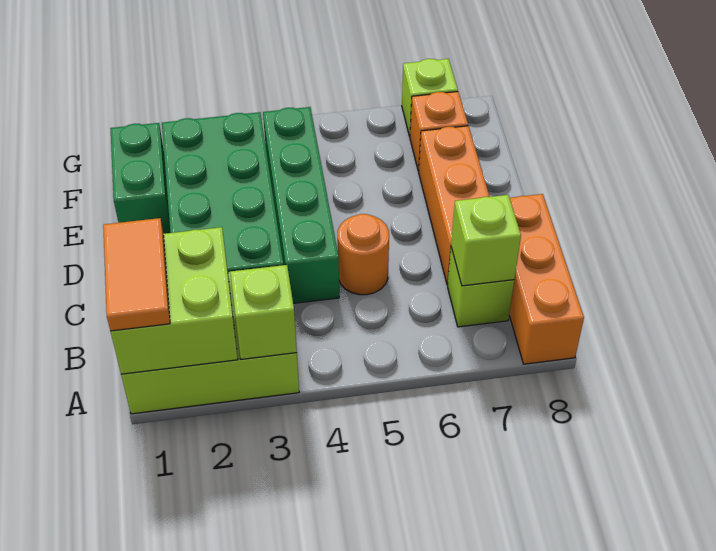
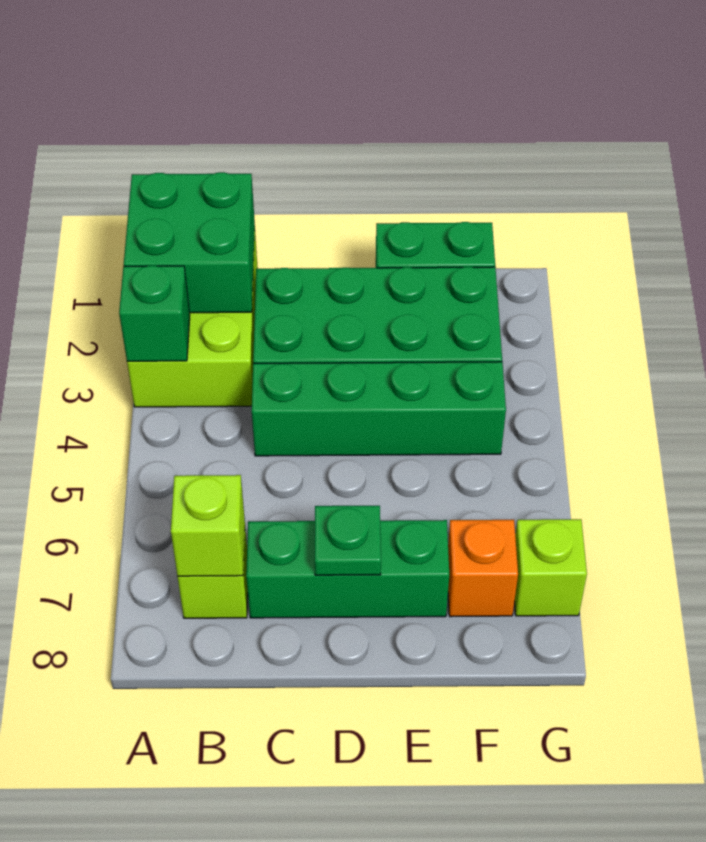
lime 2x2 brick [111,227,238,374] -> green 2x2 brick [124,172,255,313]
orange 1x2 tile [103,218,170,331] -> none
lime 1x1 brick [230,265,297,359] -> green 1x1 brick [119,266,190,361]
orange 1x3 brick [509,194,584,364] -> none
orange 1x1 round brick [338,214,389,295] -> none
orange 1x3 brick [419,126,490,285] -> green 1x3 brick [246,520,449,618]
none -> green 1x1 plate [315,506,381,575]

